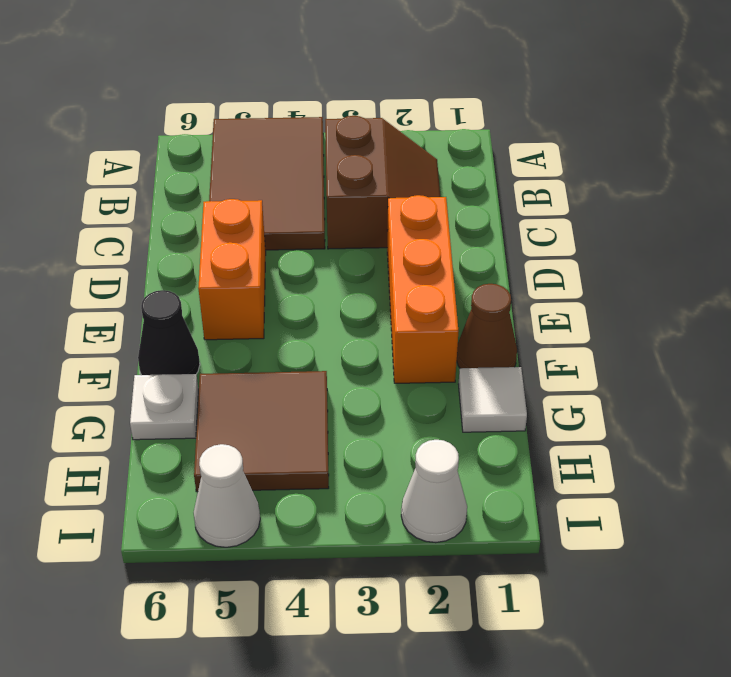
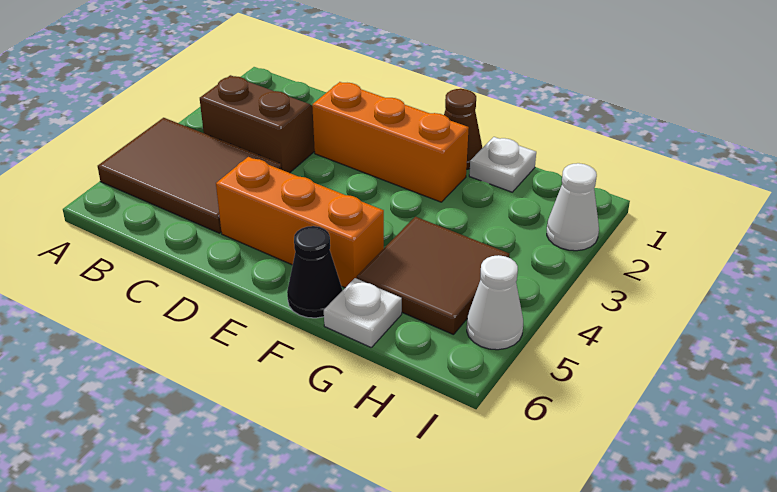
orange 1x2 brick [198,199,266,340] -> orange 1x3 brick [216,157,384,288]
white 1x1 tile [458,367,527,432] -> white 1x1 plate [469,137,536,192]

